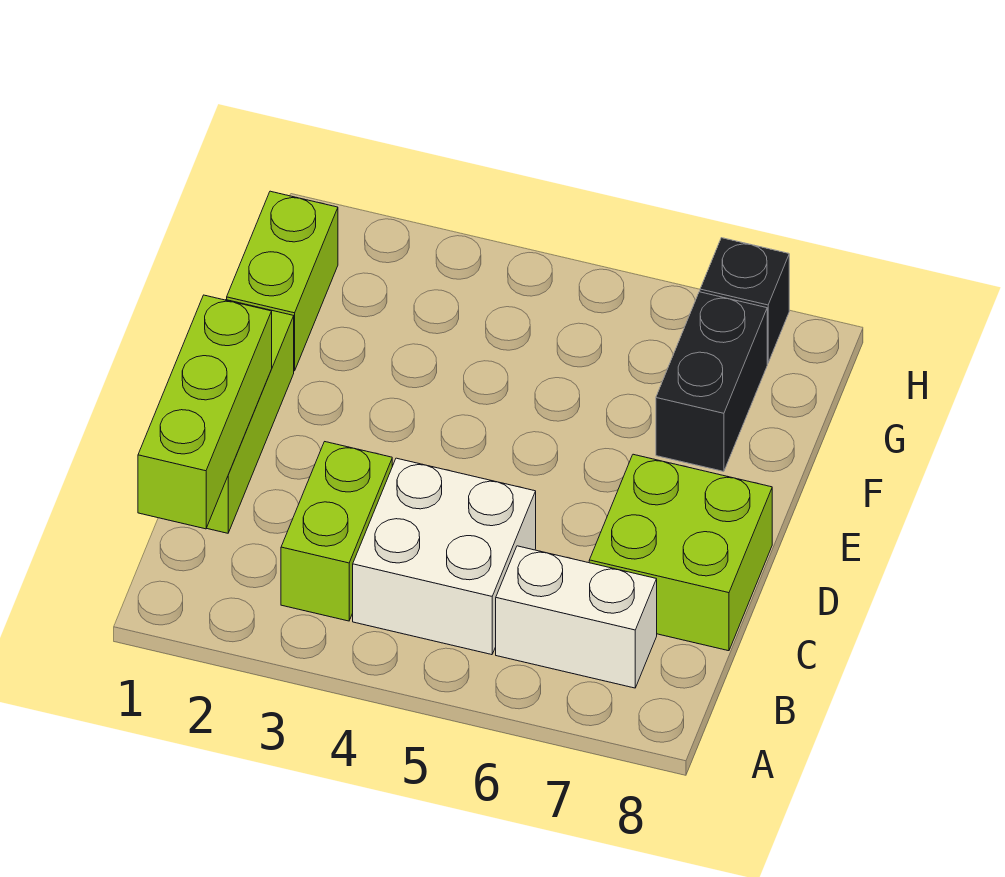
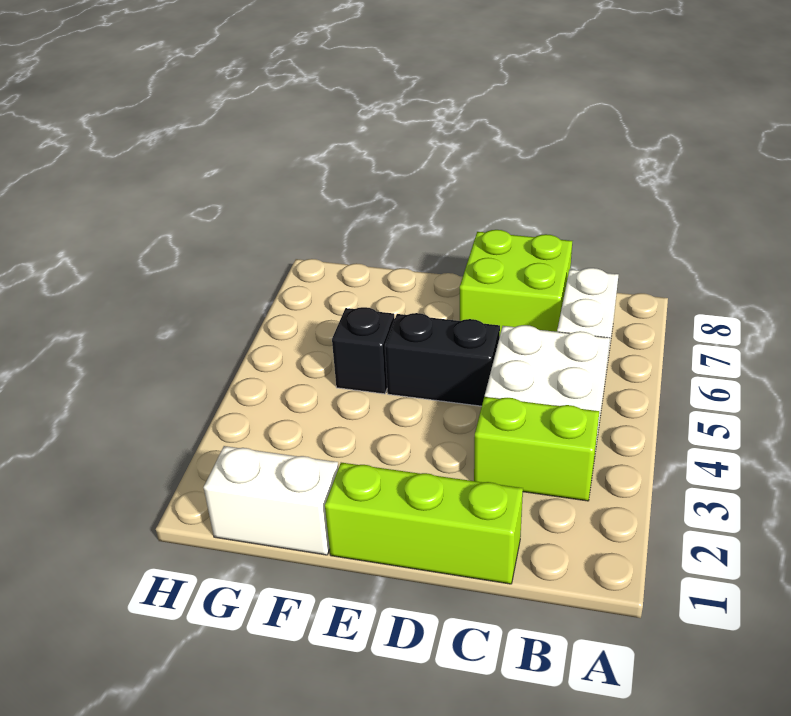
lime 1x3 brick [138,295,272,529] -> none
lime 1x2 brick [227,191,338,371] -> white 1x2 brick [204,446,339,555]
black 1x2 brick [656,292,767,471] -> black 1x2 brick moved to [385,313,500,406]
black 1x1 brick [700,238,789,363] -> black 1x1 brick moved to [332,307,395,394]

